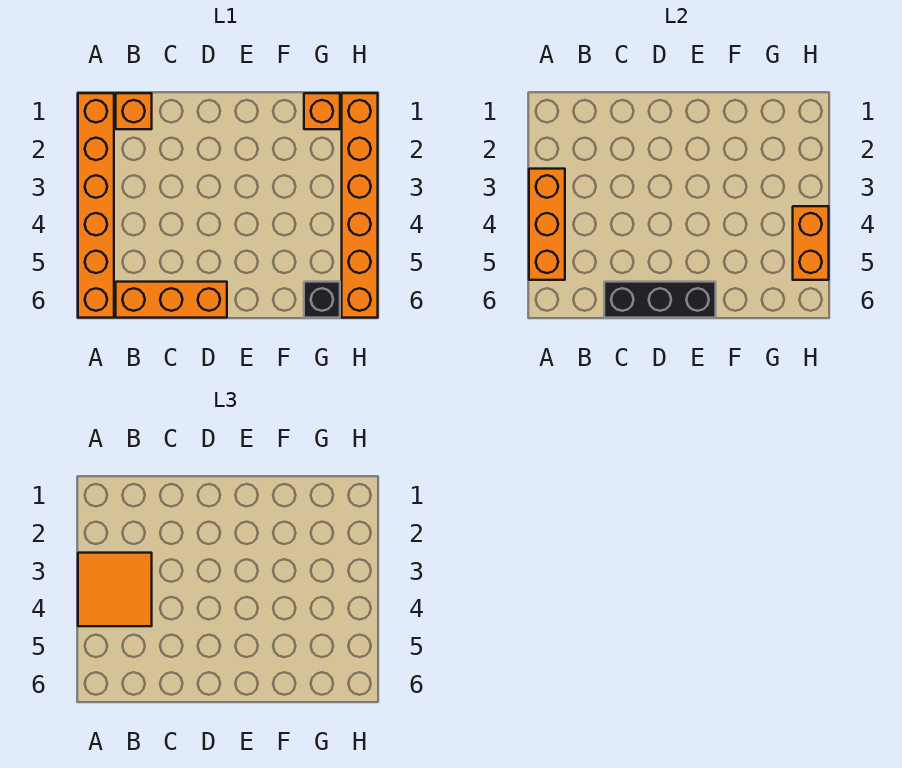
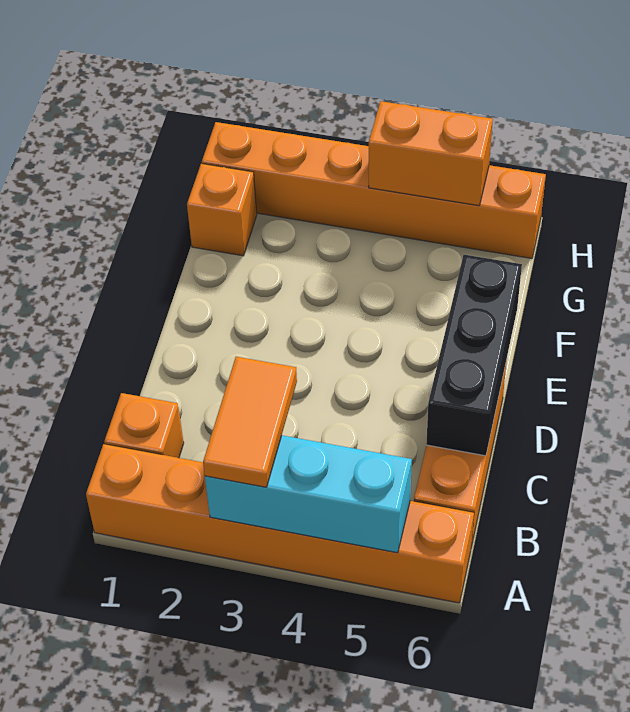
orange 1x3 brick [529,169,565,280] -> cyan 1x3 brick [205,435,412,553]
orange 2x2 tile [78,553,152,626] -> orange 1x2 tile [203,357,297,487]
black 1x1 brick [304,282,340,318] -> none

